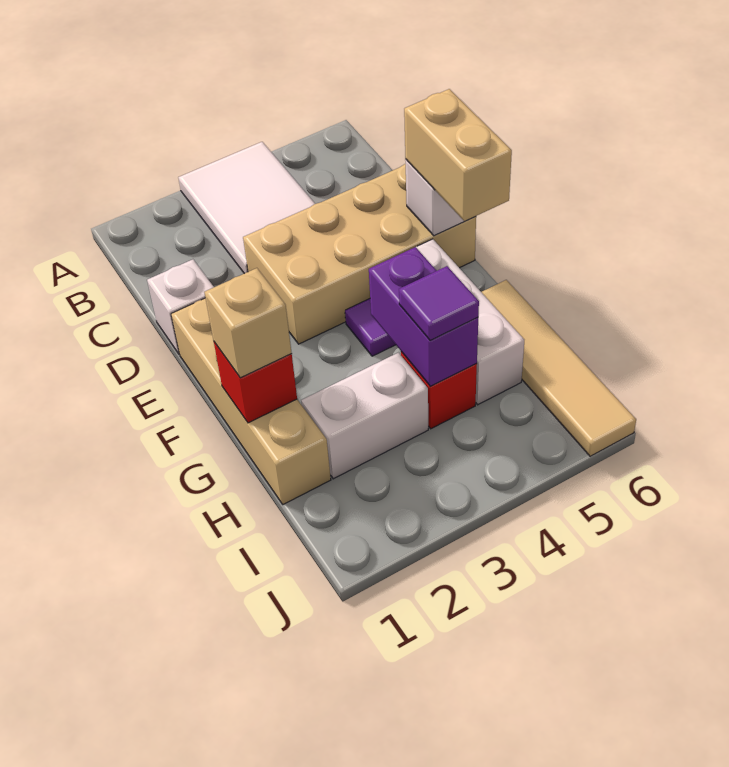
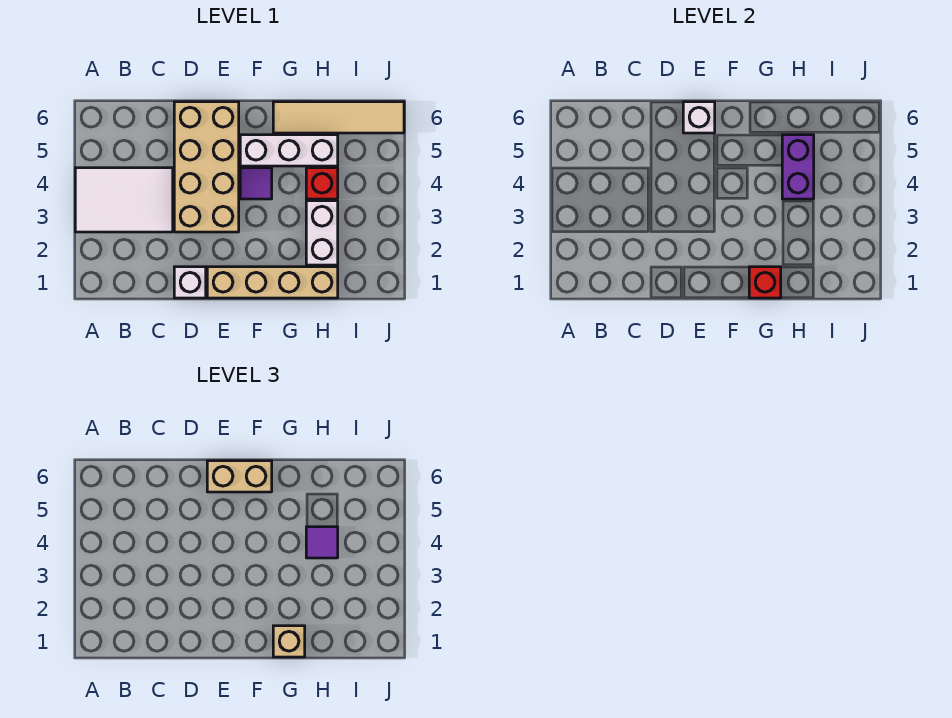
purple 1x2 brick [369,247,478,387] -> purple 1x2 brick turned to [782,135,814,199]

